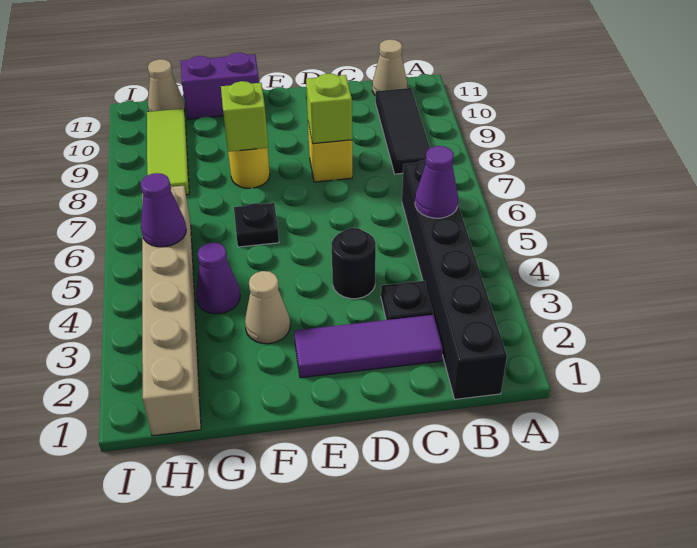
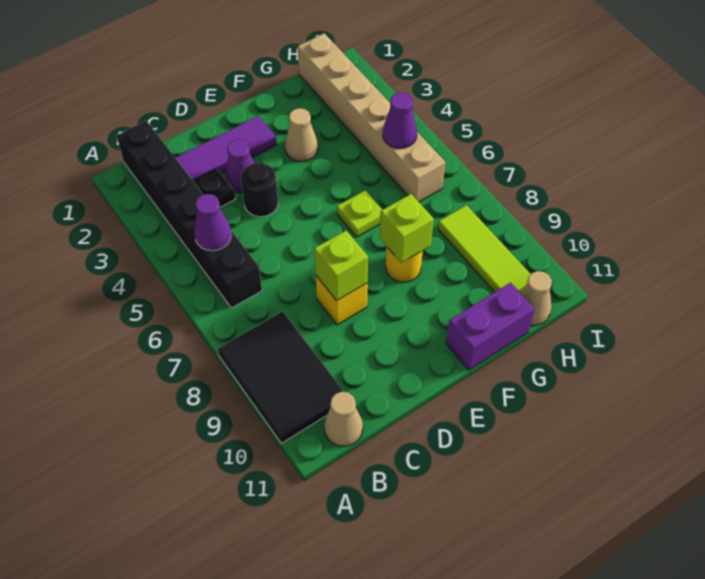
black 1x3 tile [375,88,430,174] -> black 2x3 tile [218,311,344,443]
black 1x1 plate [234,203,279,247] -> lime 1x1 plate [337,191,382,237]
purple 1x1 cone [196,242,240,314] -> purple 1x1 cone moved to [225,140,254,193]

